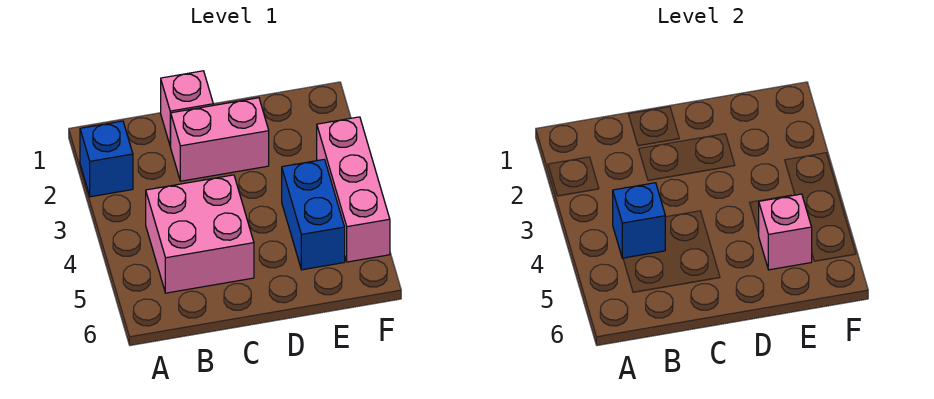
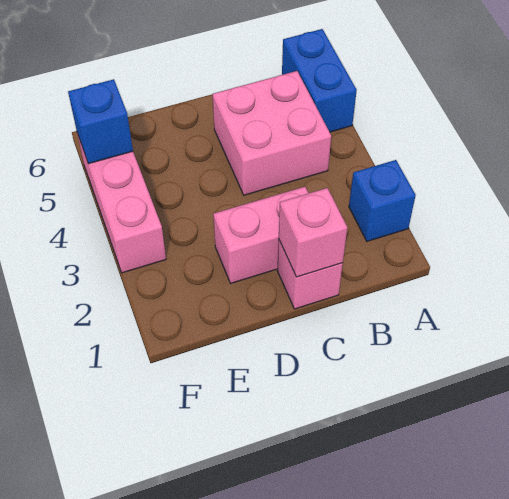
blue 1x1 brick [613,183,665,258] -> blue 1x1 brick moved to [68,79,133,164]
blue 1x2 brick [282,159,345,270] -> blue 1x2 brick moved to [282,29,357,132]
pink 1x1 brick [759,194,812,270] -> pink 1x1 brick moved to [279,188,347,277]

